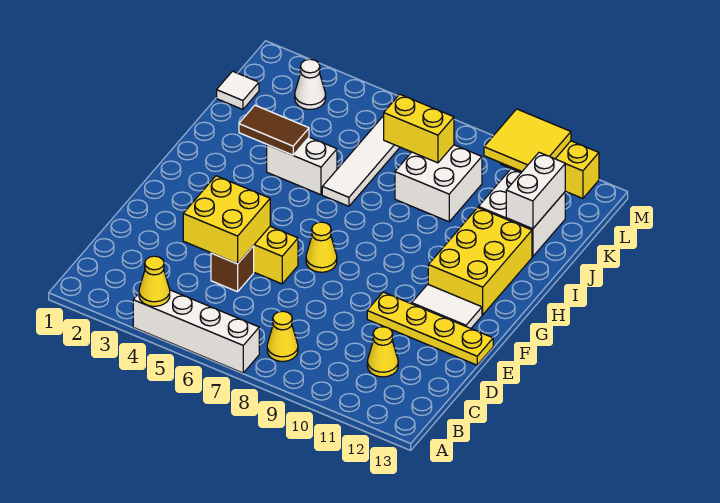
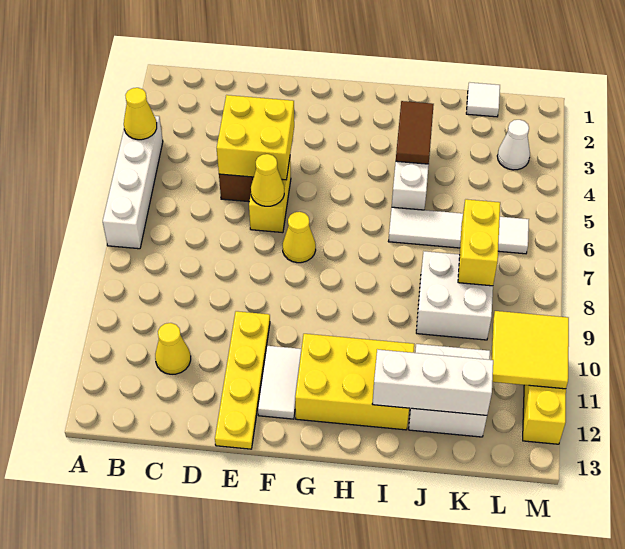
yellow 1x1 cone [267,311,298,361] -> yellow 1x1 cone moved to [251,154,284,206]
white 1x2 brick [506,152,565,229] -> white 1x3 brick [372,349,493,415]

